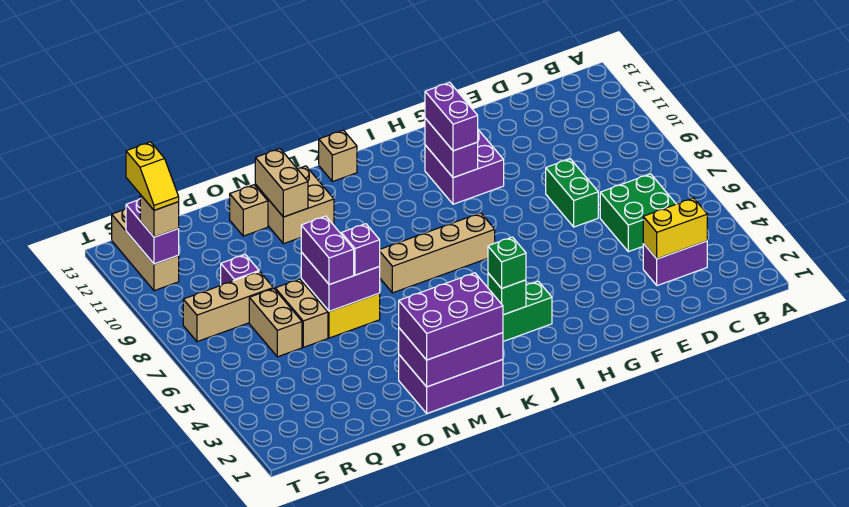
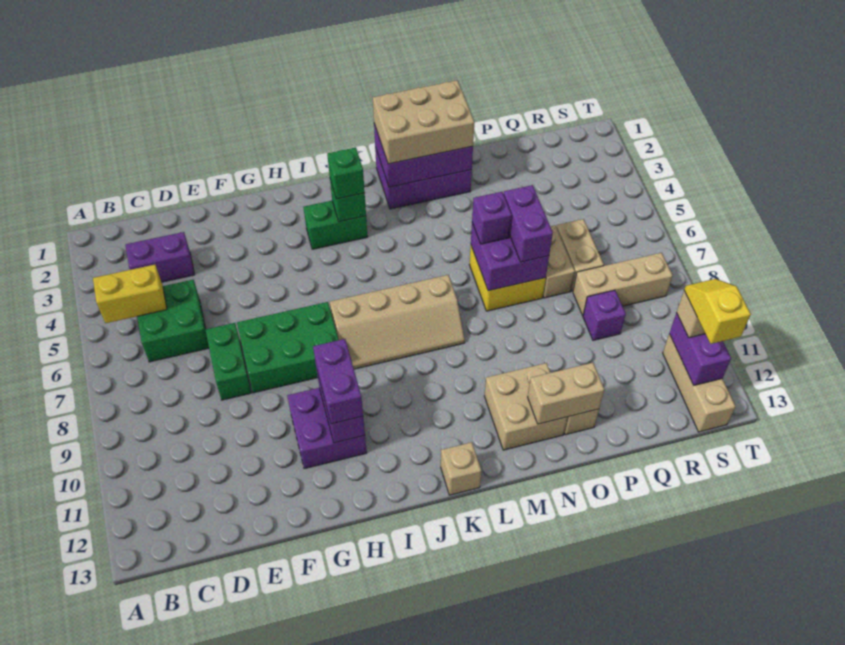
yellow 1x2 brick [643,198,707,259] -> yellow 1x2 brick moved to [93,265,167,323]
none -> green 2x3 brick [237,302,339,393]
purple 2x3 brick [399,273,503,360] -> tan 2x3 brick [373,80,474,164]
tan 1x2 brick [255,149,308,217] -> tan 1x2 brick turned to [528,363,604,424]

